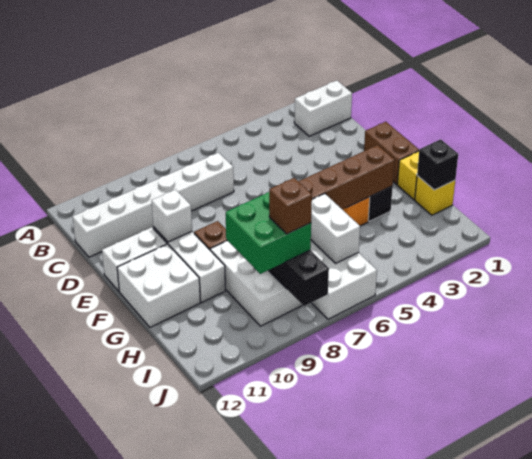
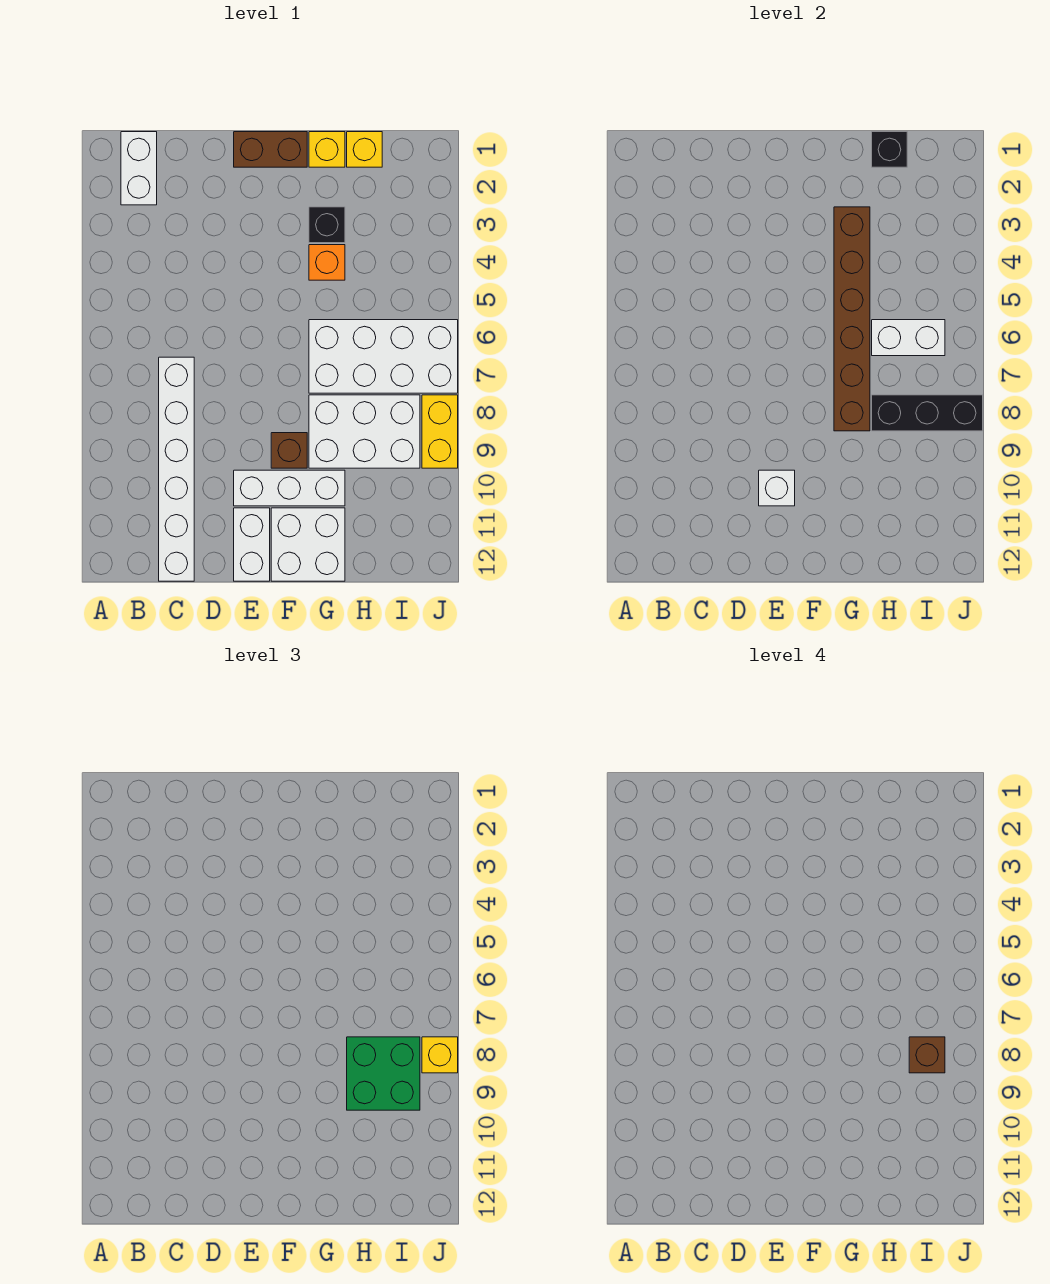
none -> yellow 1x2 brick [422,395,458,468]
none -> yellow 1x1 brick [422,1037,458,1073]

